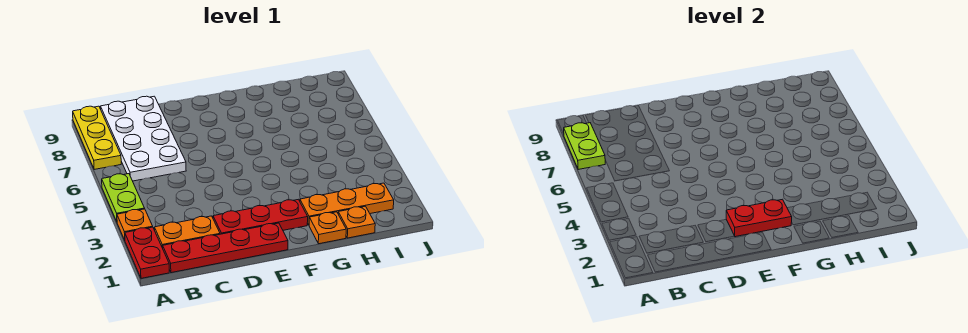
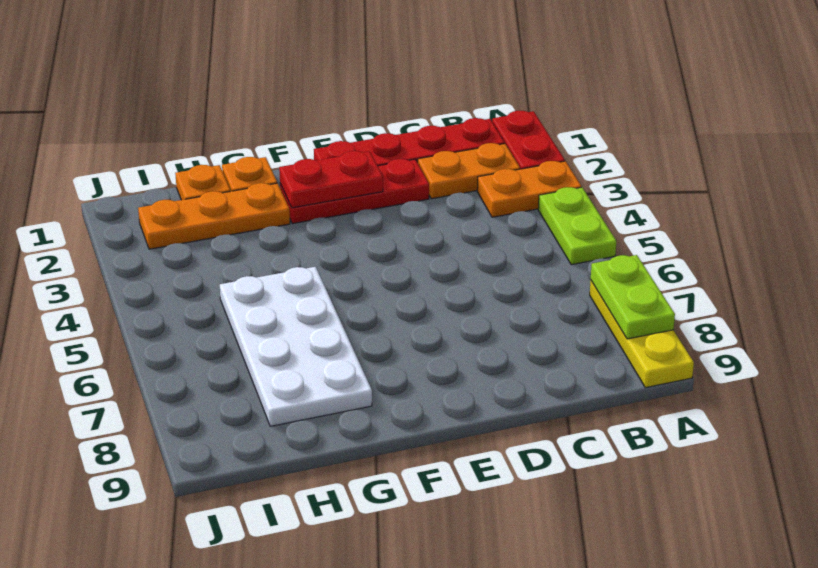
orange 1x1 plate [117,209,153,240] -> orange 1x2 plate [477,161,581,217]
white 2x4 plate [101,96,186,181] -> white 2x4 plate moved to [220,267,372,426]

